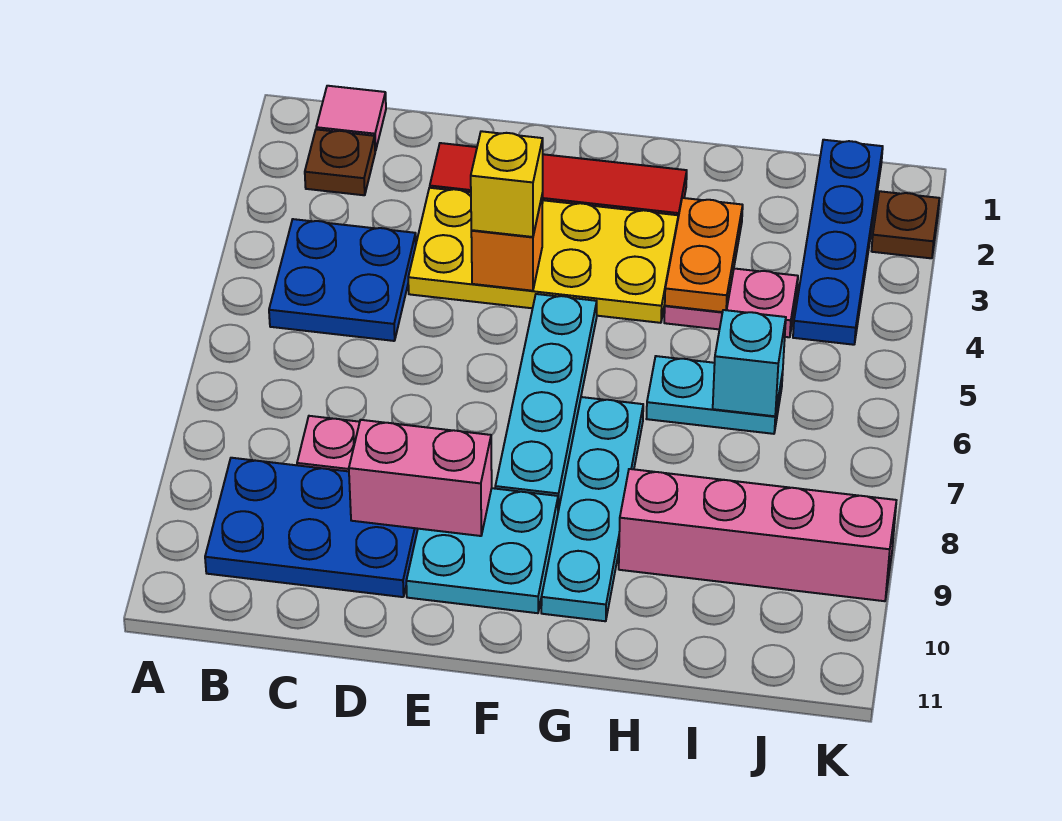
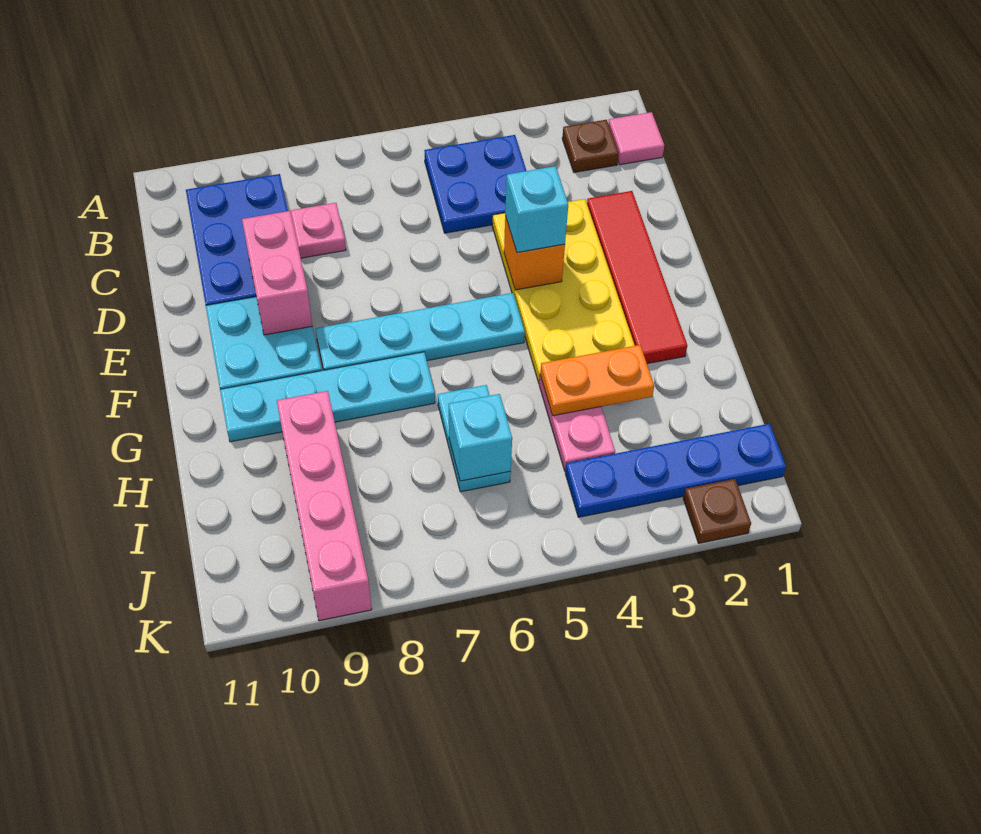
yellow 1x1 brick [471,131,543,237] -> cyan 1x1 brick [505,166,568,253]

